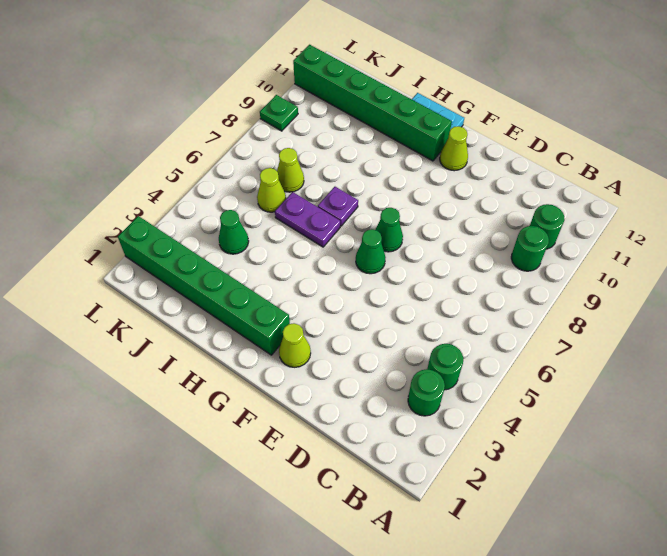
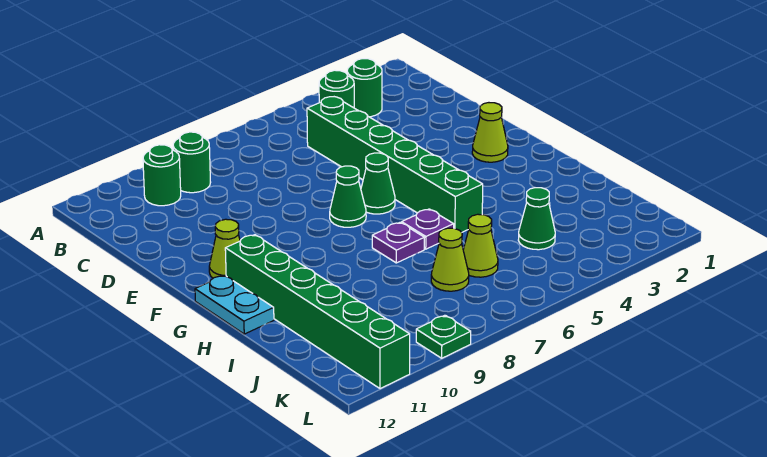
green 1x6 brick [118,216,290,355] -> green 1x6 brick moved to [307,97,483,232]
purple 1x2 plate [275,192,340,247] -> purple 1x1 plate [402,209,454,249]

